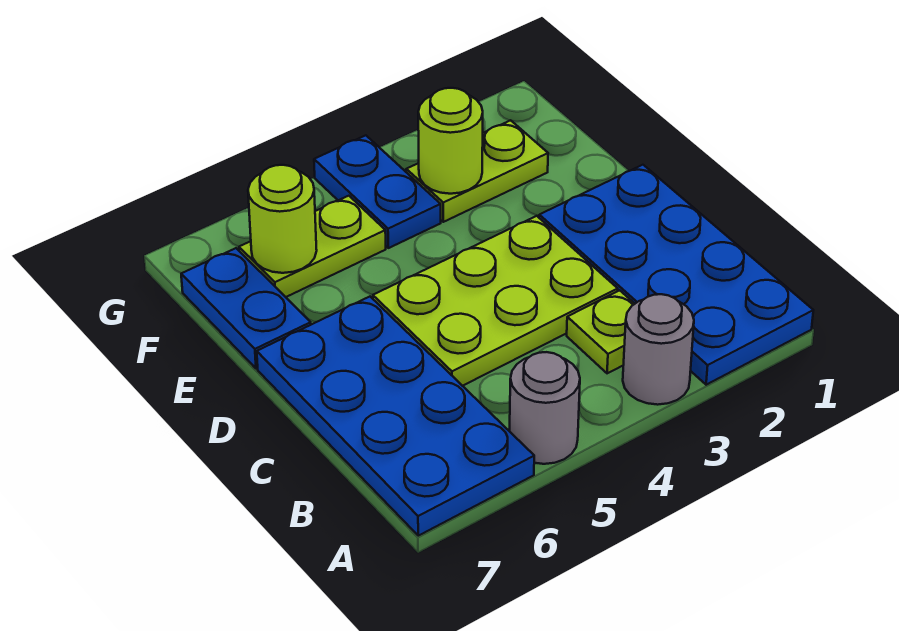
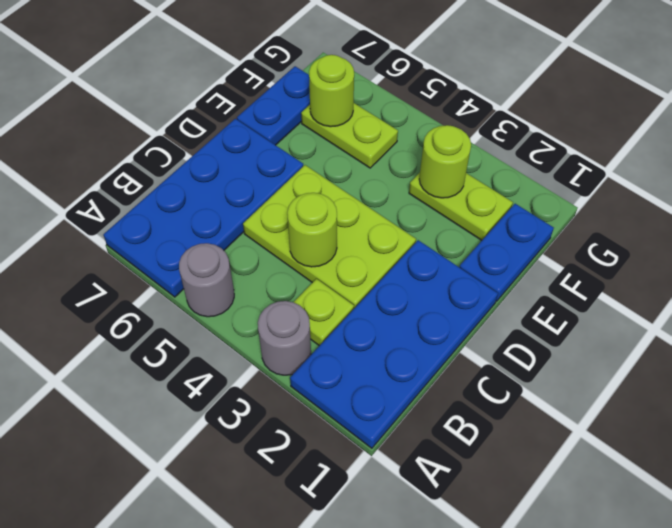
none -> lime 1x1 round brick [287,193,337,267]
blue 1x2 plate [314,135,441,248] -> blue 1x2 plate moved to [459,204,554,301]

